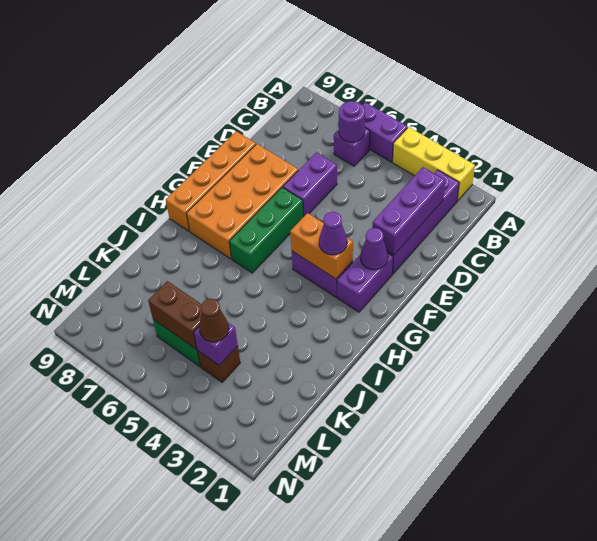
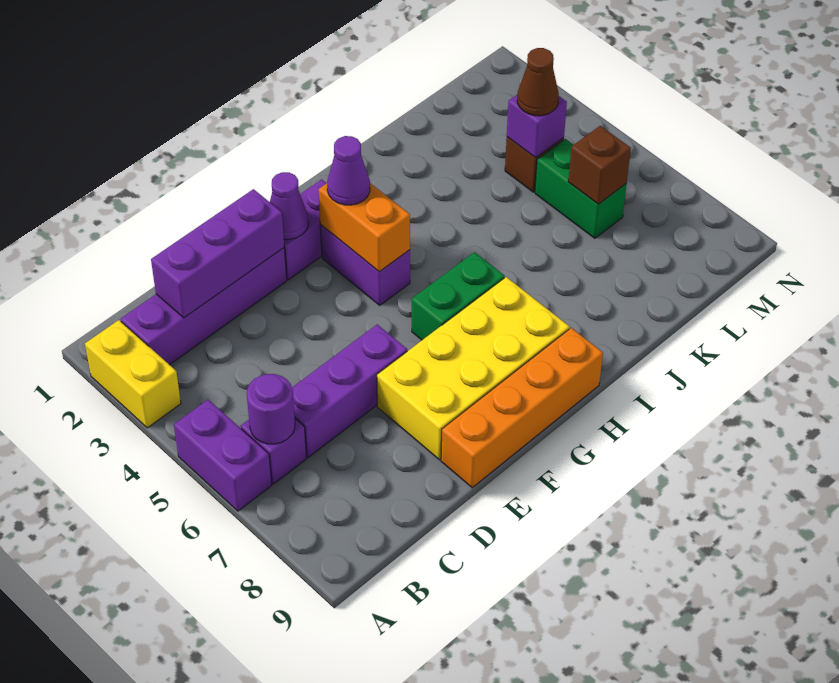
yellow 1x3 brick [393,127,475,201] -> yellow 1x2 brick [85,320,181,428]
purple 1x2 brick [283,152,337,216] -> purple 1x3 brick [292,324,407,458]
orange 2x4 brick [187,144,298,259] -> yellow 2x4 brick [377,277,570,460]
green 1x3 brick [229,187,304,273] -> green 1x2 brick [412,252,505,340]
brown 1x2 brick [148,281,202,349] -> brown 1x1 brick [568,126,631,204]

